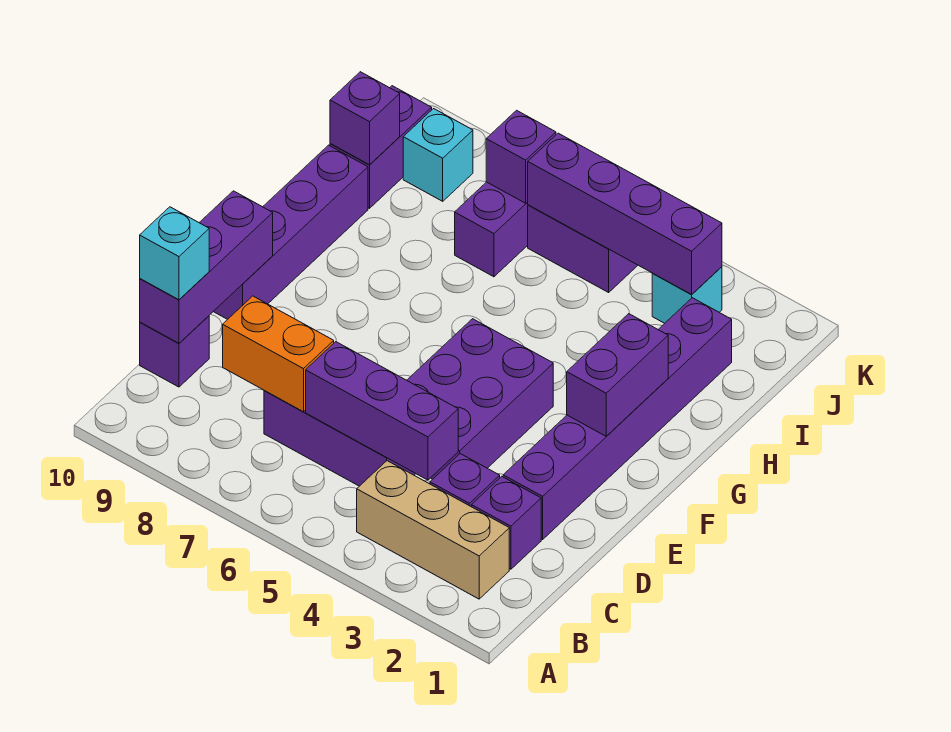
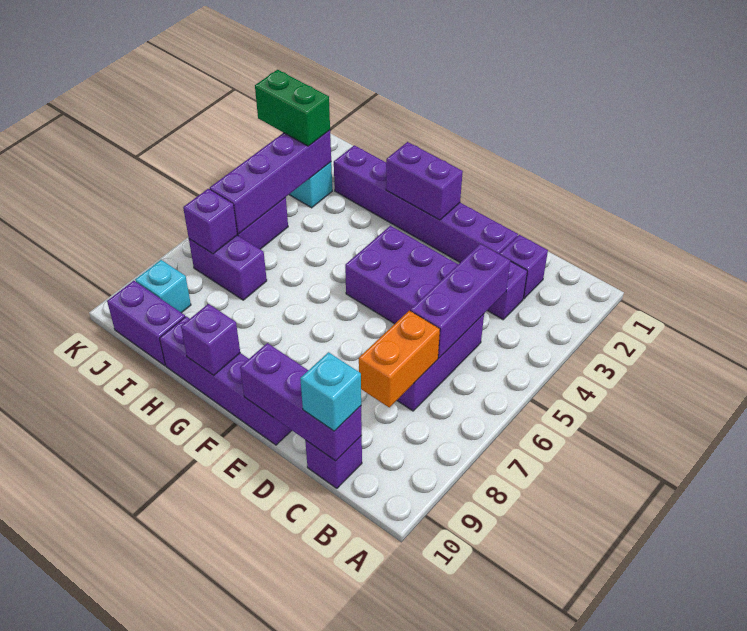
tan 1x3 brick [357,461,509,599] -> none
purple 1x1 brick [330,72,400,165] -> purple 1x1 brick moved to [181,304,240,375]
none -> green 1x2 brick [255,70,330,146]

